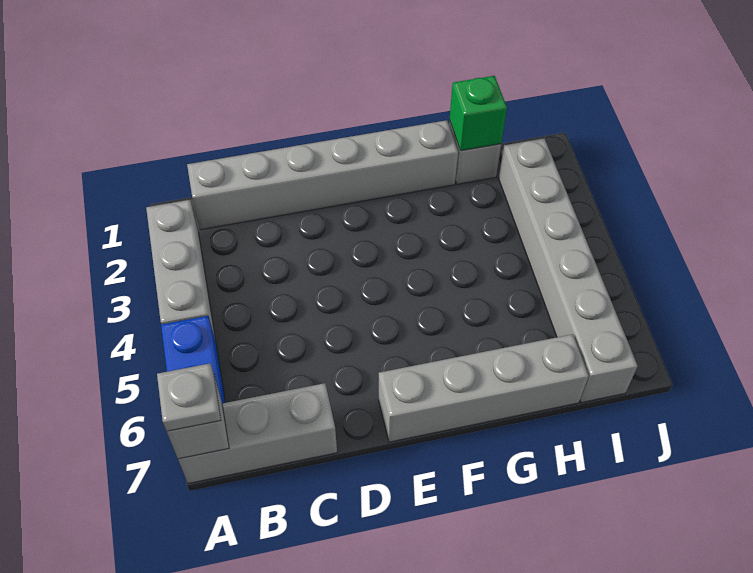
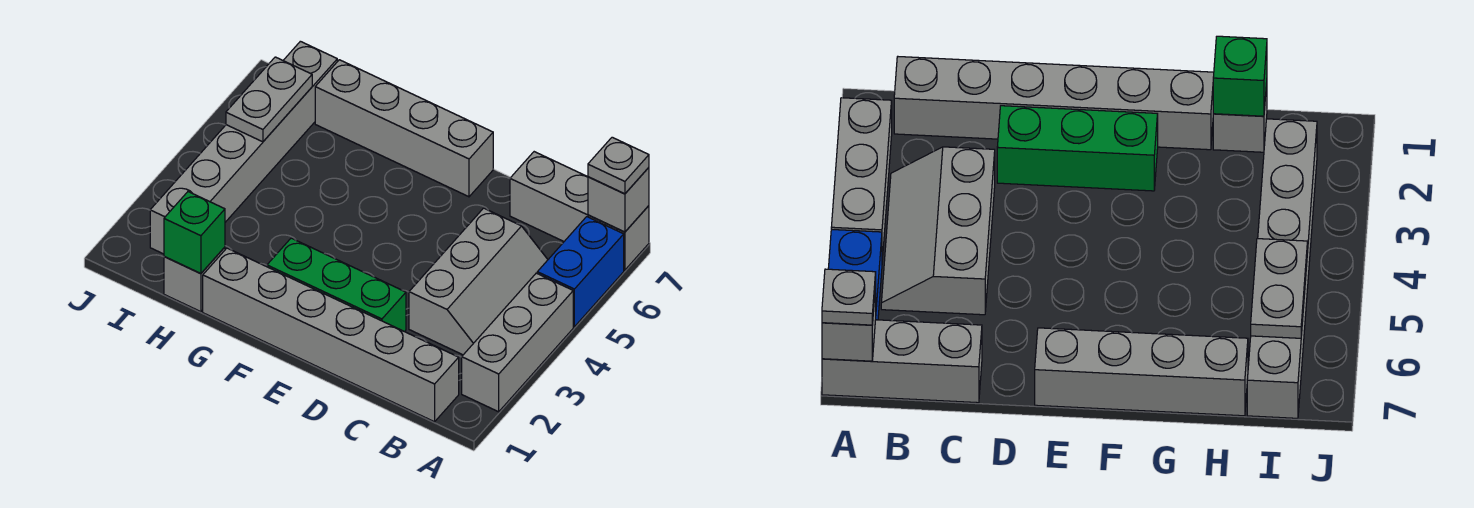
none -> grey 2x3 slope [409,208,548,355]
none -> green 1x3 brick [267,238,406,332]
none -> grey 1x2 plate [226,57,312,142]

